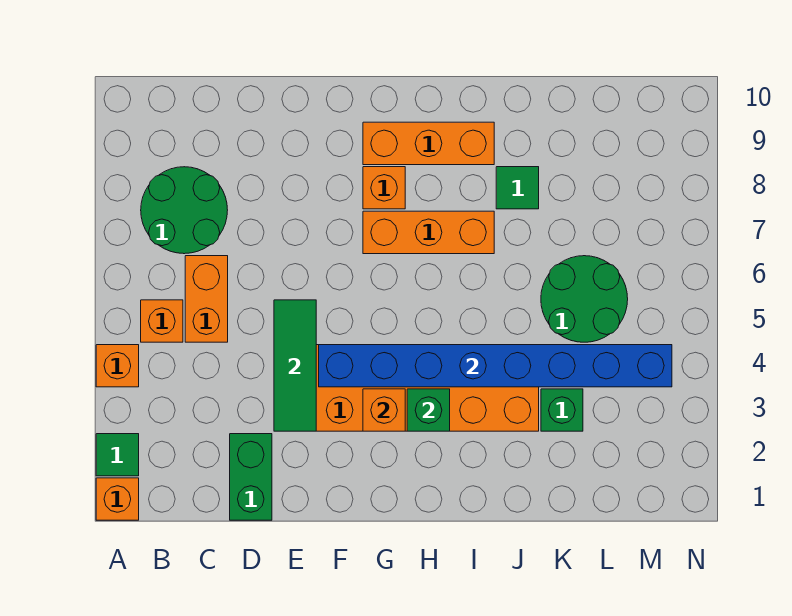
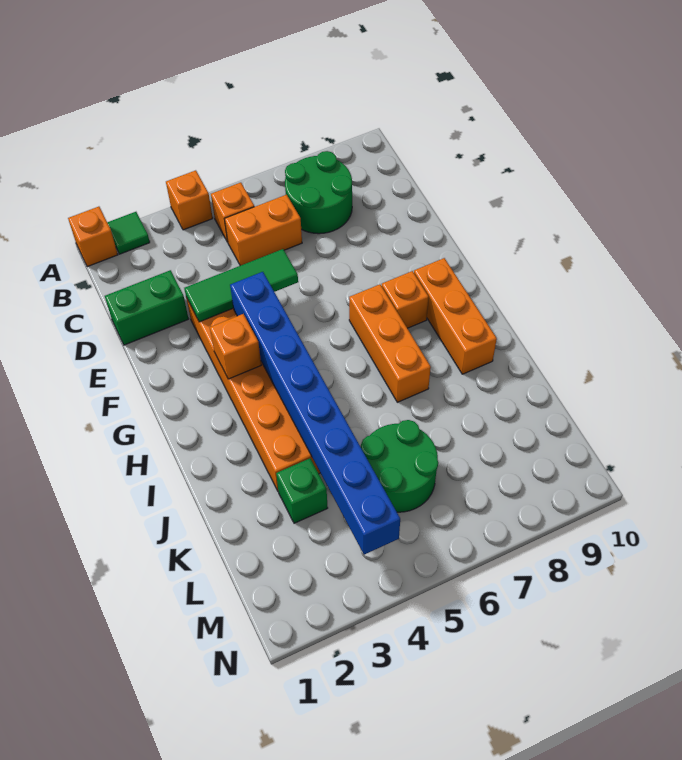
green 1x1 brick [407,389,450,431] -> none
green 1x1 tile [496,167,539,209] -> none

